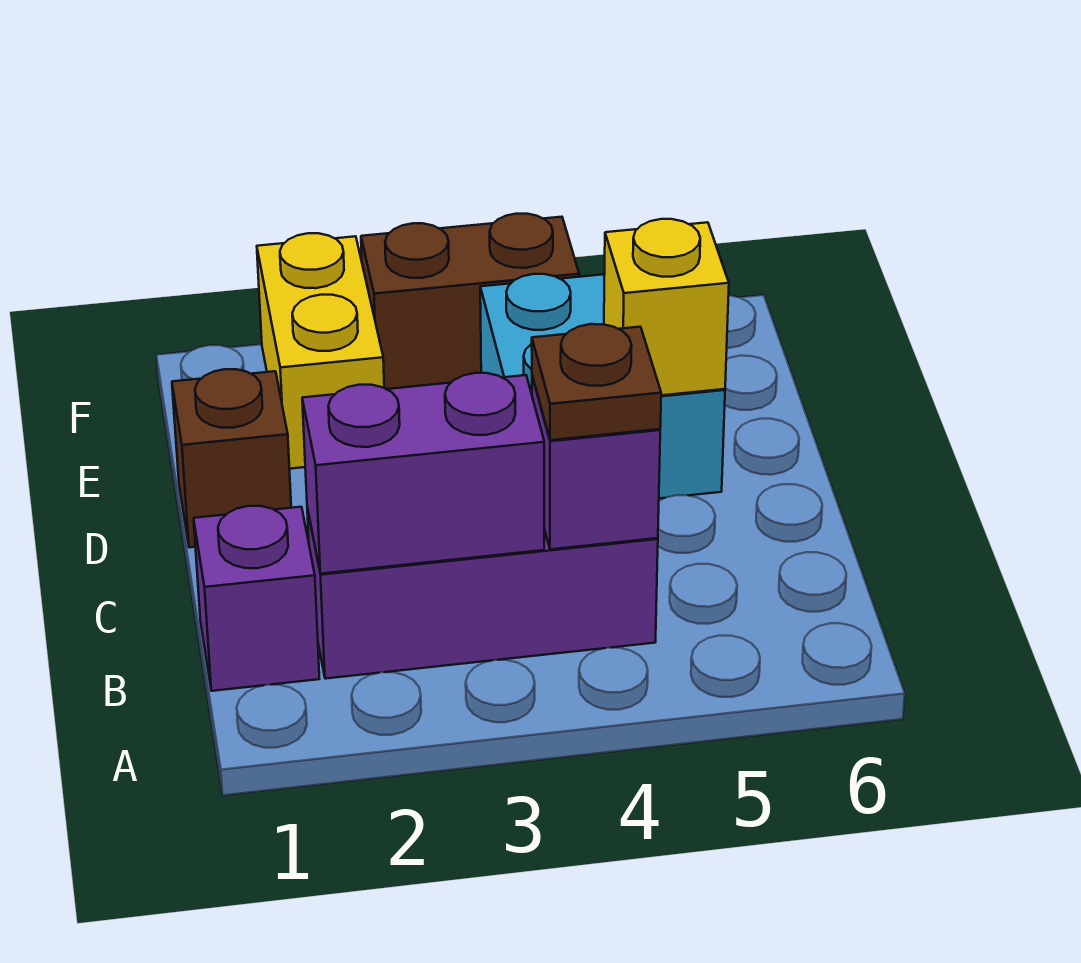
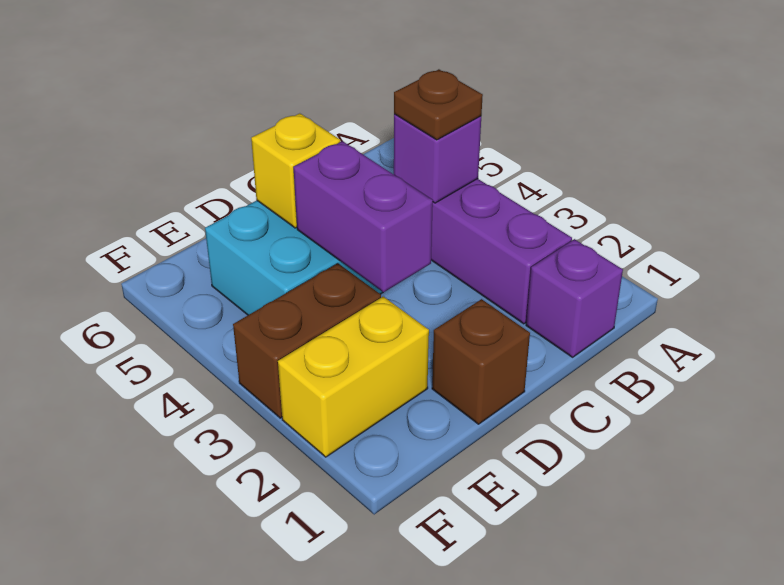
purple 1x2 brick [302,373,544,574] -> purple 1x2 brick moved to [293,141,433,292]
brown 1x2 brick [361,214,579,389] -> brown 1x2 brick turned to [233,263,381,418]

